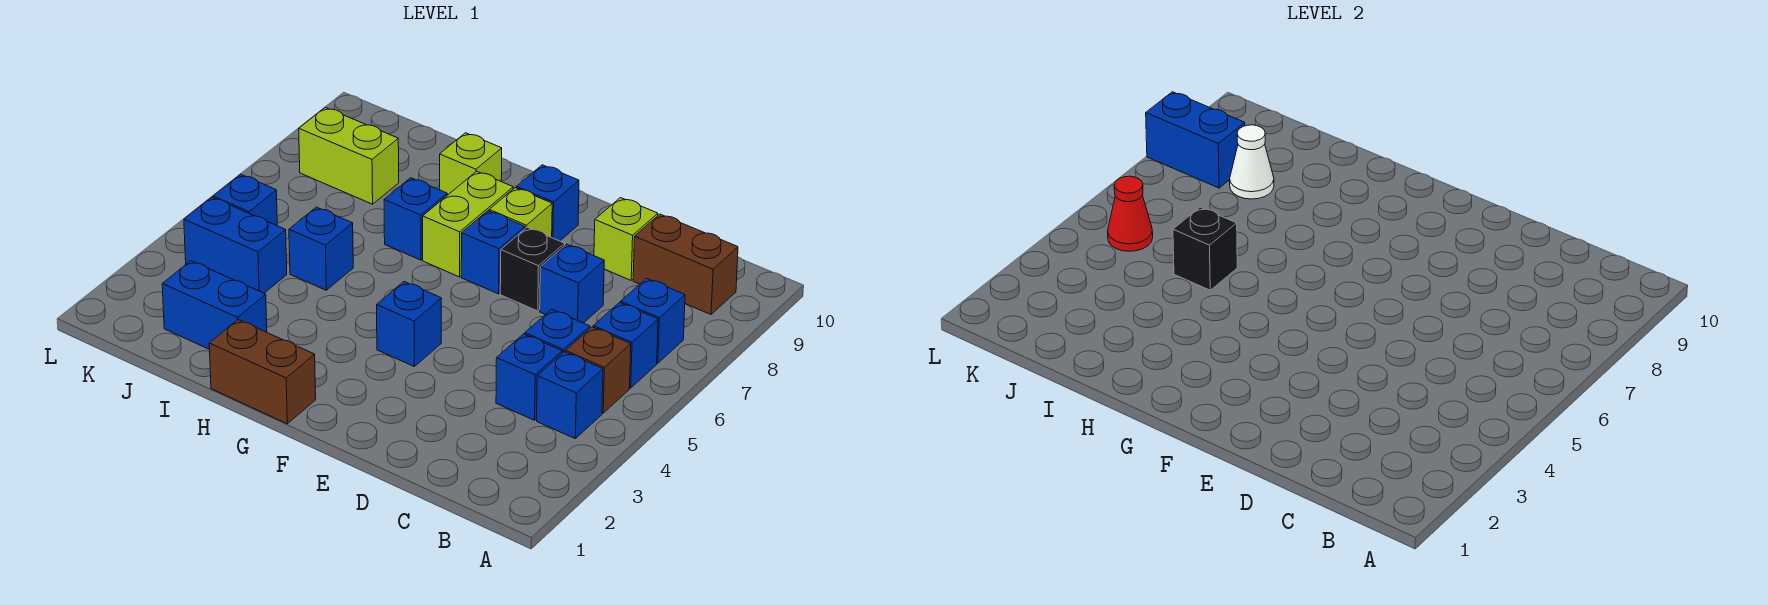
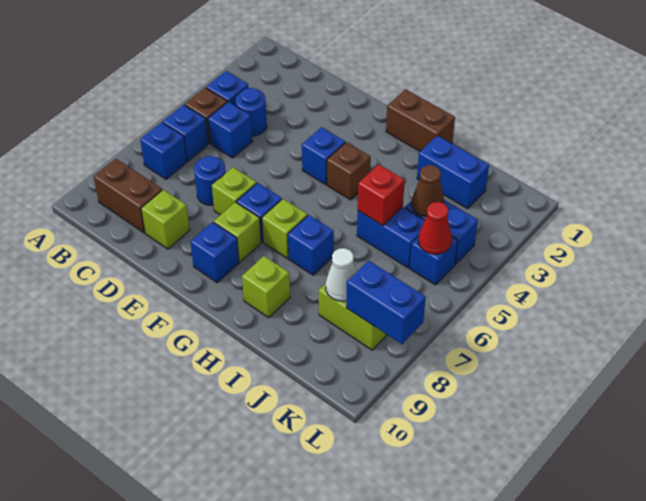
blue 1x1 brick [496,334,562,420] -> blue 1x1 round brick [236,88,267,136]
blue 1x1 brick [540,244,605,323] -> blue 1x1 round brick [194,156,226,205]
black 1x1 brick [500,227,565,311] -> lime 1x1 brick [212,167,257,215]
none -> brown 1x1 brick [327,142,371,200]
lime 1x2 brick [423,171,513,277] -> lime 1x1 brick [262,199,308,258]
blue 1x1 brick [289,207,353,290] -> blue 1x2 brick [357,207,425,268]
black 1x1 brick [1173,207,1237,290] -> red 1x1 brick [358,164,405,225]
none -> brown 1x1 cone [412,165,444,217]

